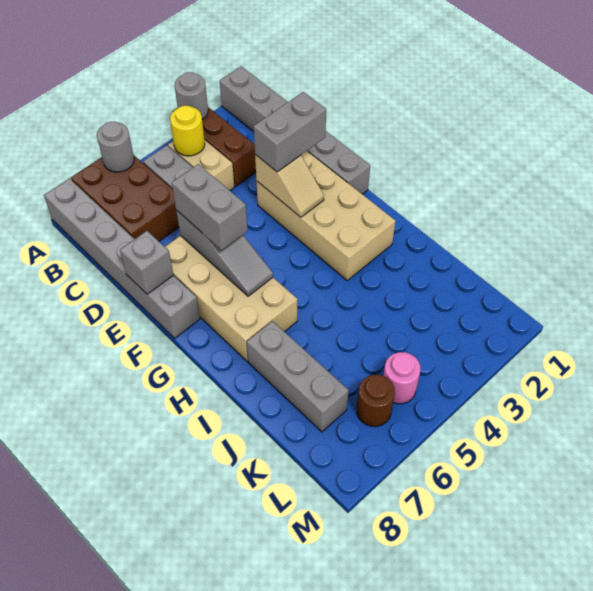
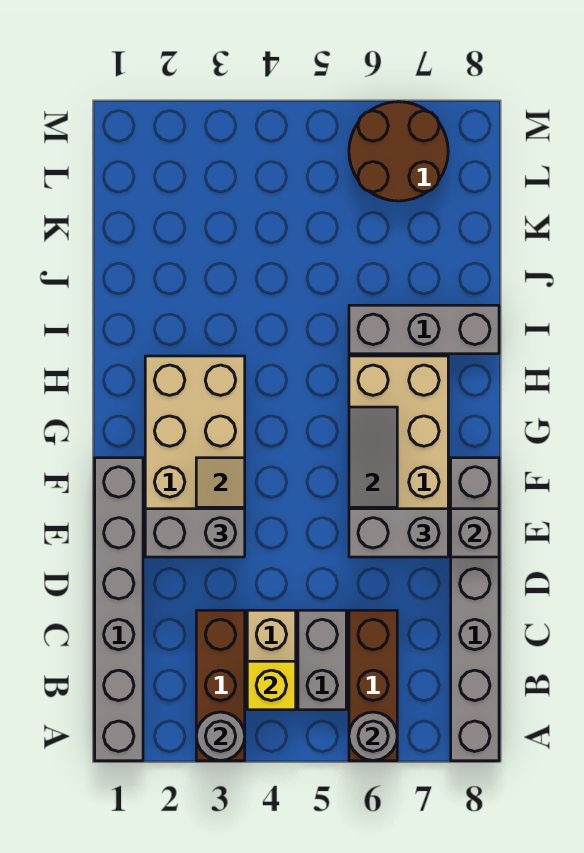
brown 2x3 brick [71,156,179,241] -> brown 1x3 brick [349,610,397,761]
yellow 1x1 round brick [170,106,205,156] -> yellow 1x1 brick [247,661,296,710]
grey 1x2 brick [172,164,248,250] -> grey 1x2 brick turned to [349,509,448,557]
grey 1x3 brick [247,321,349,432] -> grey 1x3 brick turned to [349,305,499,354]
pink 1x1 round brick [383,352,421,404] -> none
brown 1x1 round brick [357,375,395,427] -> brown 2x2 round brick [349,102,448,201]

